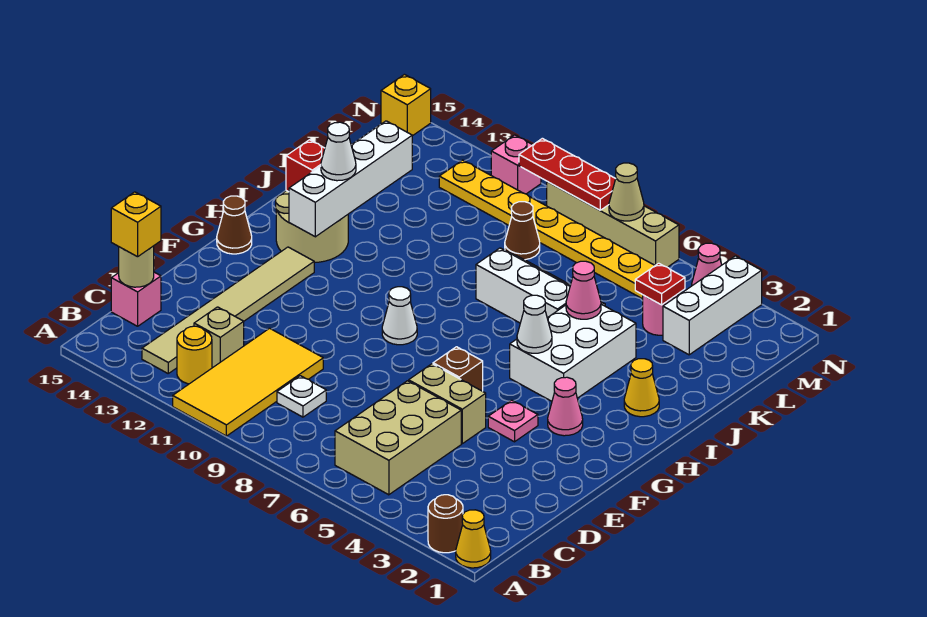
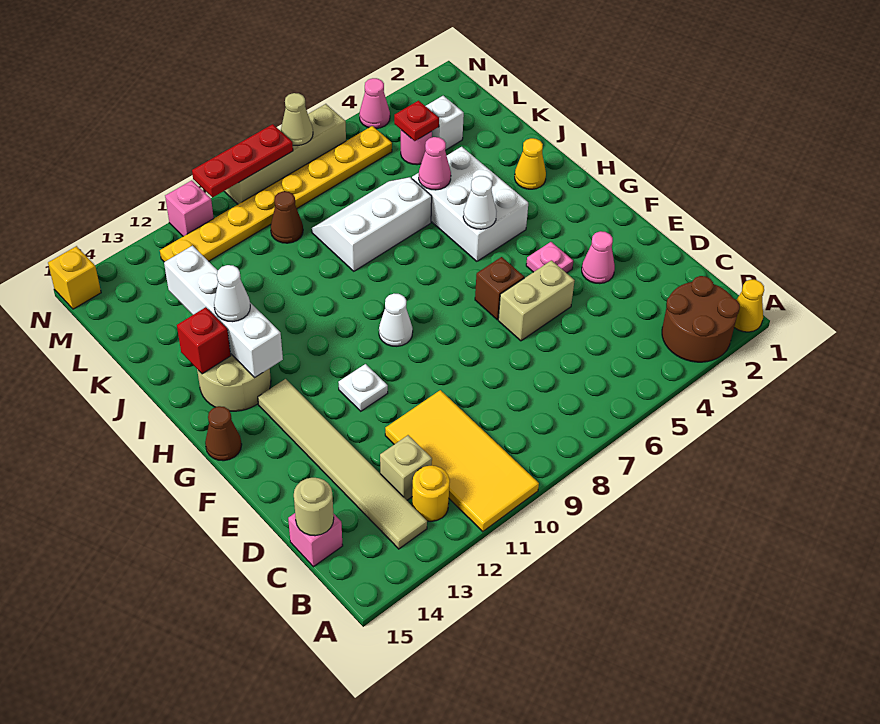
brown 1x1 round brick [428,495,463,553] -> brown 2x2 round brick [662,276,740,362]
tan 2x3 brick [335,381,461,495] -> none
white 1x1 plate [277,376,326,417] -> white 1x1 plate moved to [338,364,388,411]
yellow 1x1 brick [111,192,161,257] -> none
pink 1x1 cone [548,377,583,436] -> pink 1x1 cone moved to [582,231,615,284]
white 1x3 brick [663,256,762,355] -> white 1x1 brick [426,96,464,150]

